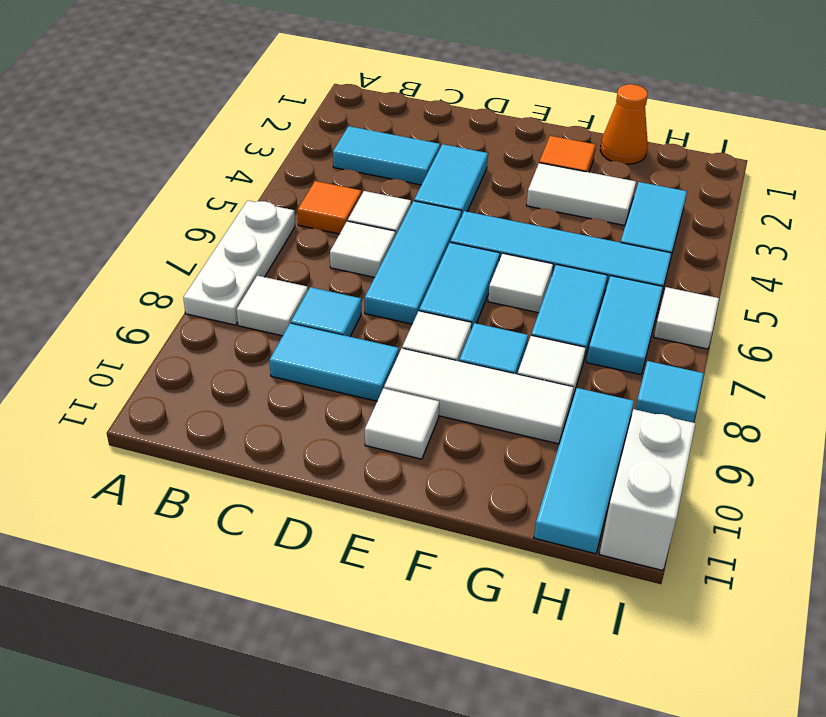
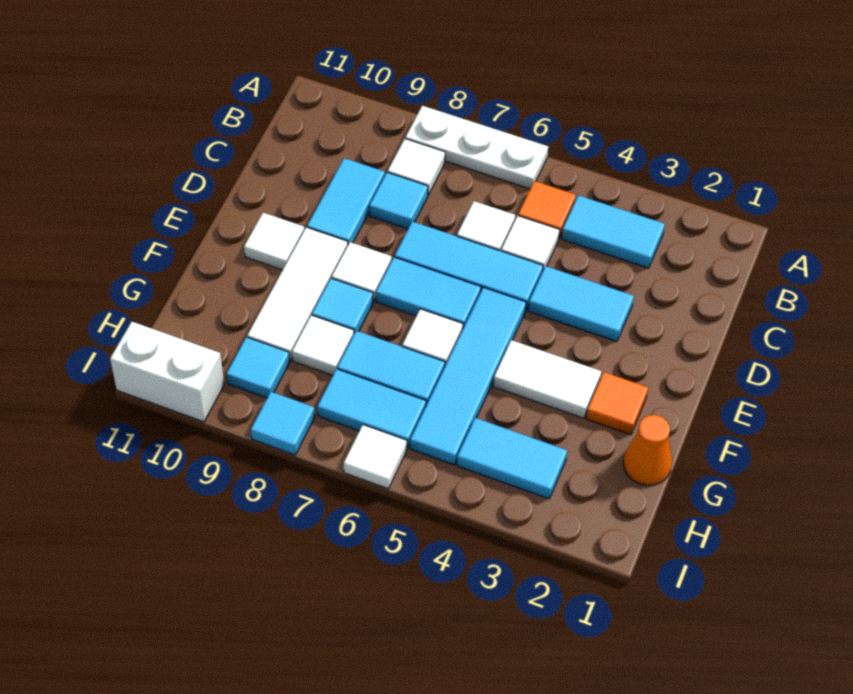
cyan 1x2 tile [333,126,440,185] -> cyan 1x2 tile turned to [562,195,665,268]
white 1x2 tile [526,163,636,225] -> white 1x2 tile turned to [493,340,601,418]
cyan 1x3 tile [534,388,634,554] -> cyan 1x1 tile [226,337,290,398]

